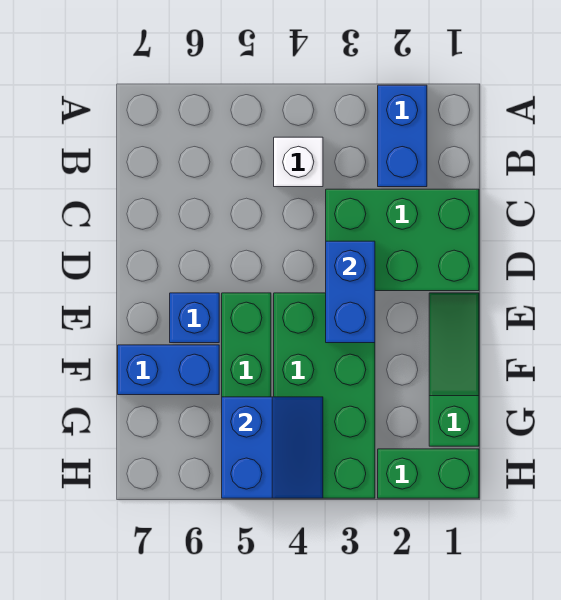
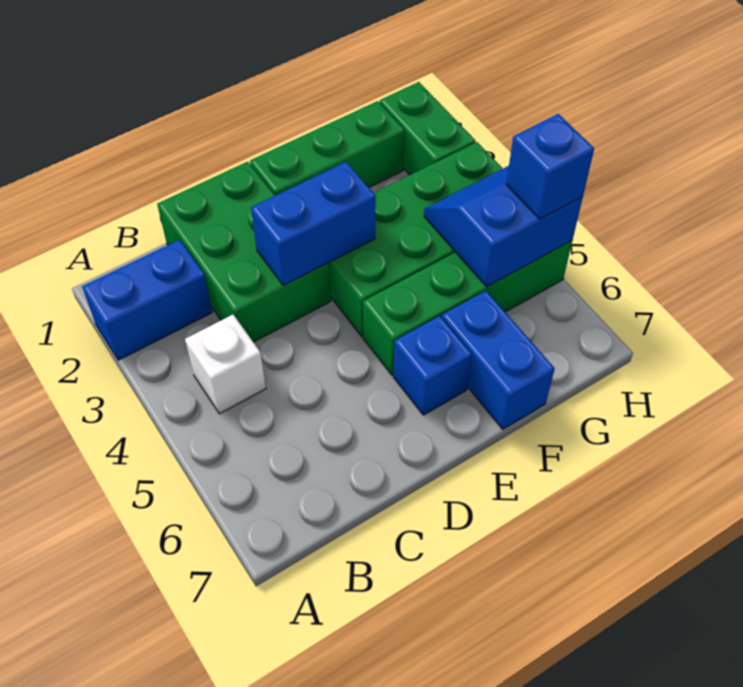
green 1x3 slope [429,293,479,446] -> green 1x3 brick [250,101,404,195]
none -> blue 1x1 brick [506,114,594,219]

